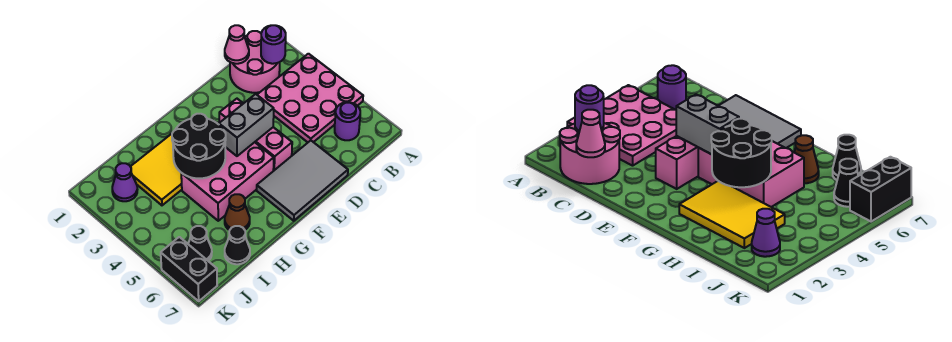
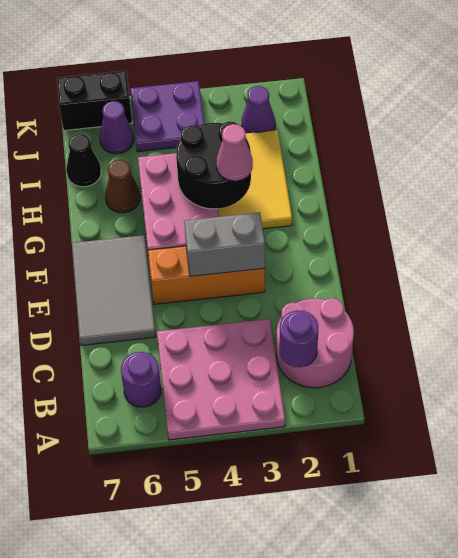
pink 1x1 cone [225,25,249,64] -> pink 1x1 cone moved to [216,124,253,181]
pink 1x3 brick [219,99,292,171] -> orange 1x3 brick [148,246,265,304]
grey 1x2 brick [219,94,274,156] -> grey 1x2 brick turned to [184,212,265,276]
none -> purple 2x2 plate [130,81,204,152]
black 1x1 cone [188,226,212,261] -> purple 1x1 cone [100,101,134,154]

